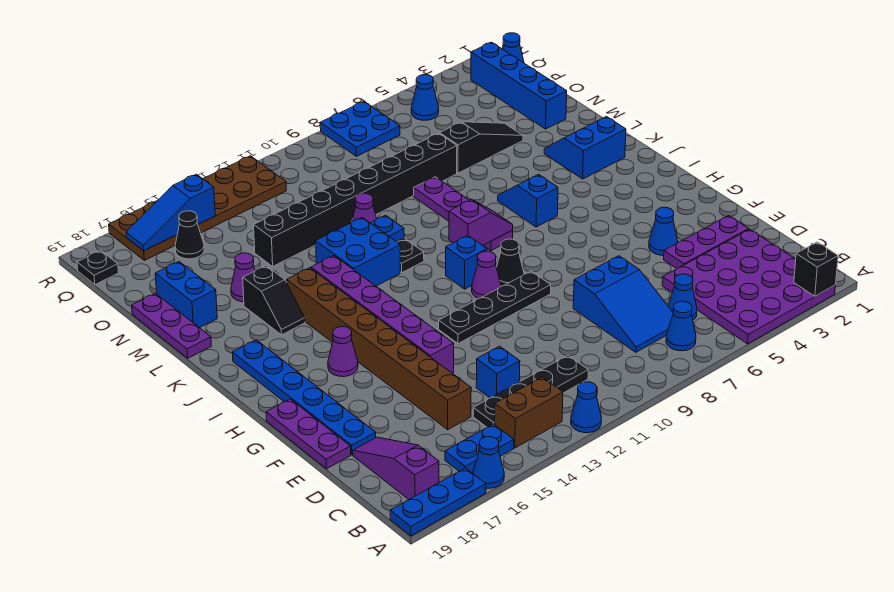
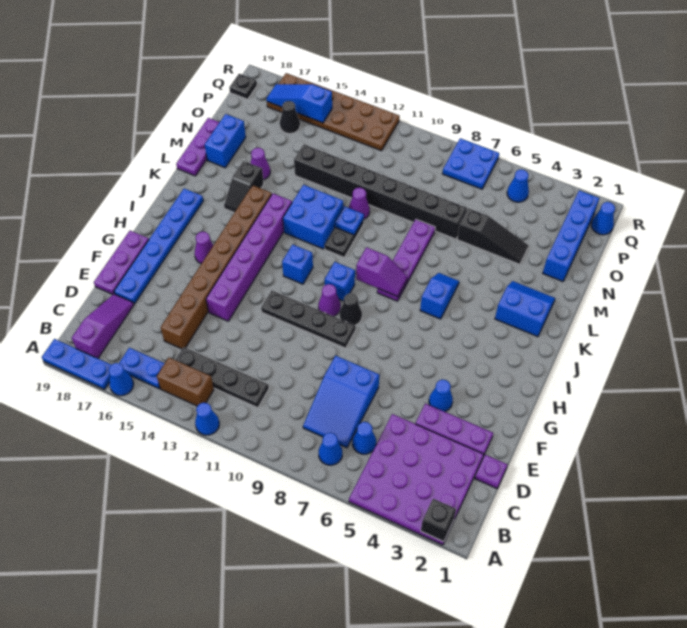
none -> purple 1x1 plate [475,455,507,489]
blue 1x1 brick [476,346,520,398] -> blue 1x1 brick moved to [282,245,313,284]

